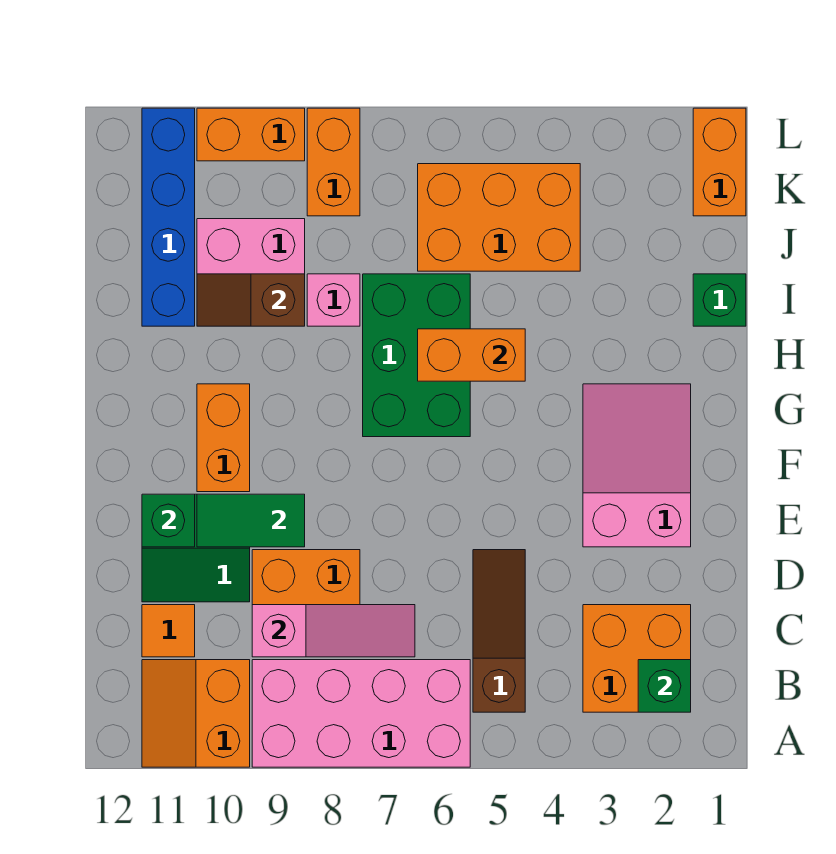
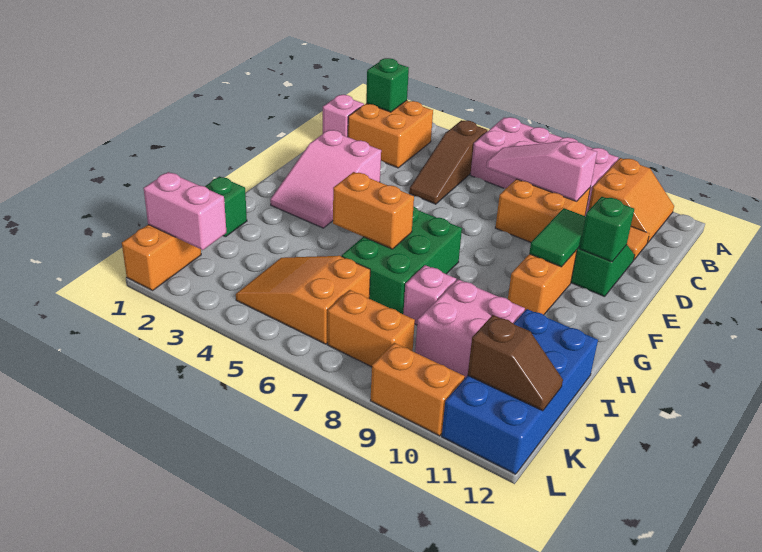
none -> pink 1x1 brick [323,95,364,137]
green 1x2 tile [197,494,305,547] -> green 1x2 tile turned to [529,208,586,267]
brown 1x2 slope [197,274,305,326] -> brown 1x2 slope moved to [468,315,563,411]
blue 1x4 brick [142,108,195,326] -> blue 2x4 brick [442,309,598,474]
orange 2x3 brick [418,164,580,271] -> orange 2x3 slope [236,256,370,344]
none -> pink 1x2 brick [144,172,226,250]
orange 1x2 brick [307,108,360,216] -> orange 1x2 brick turned to [328,290,415,367]

